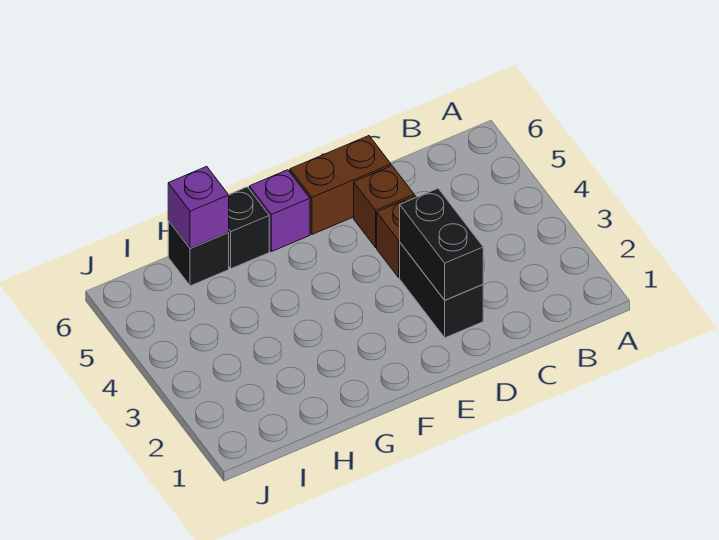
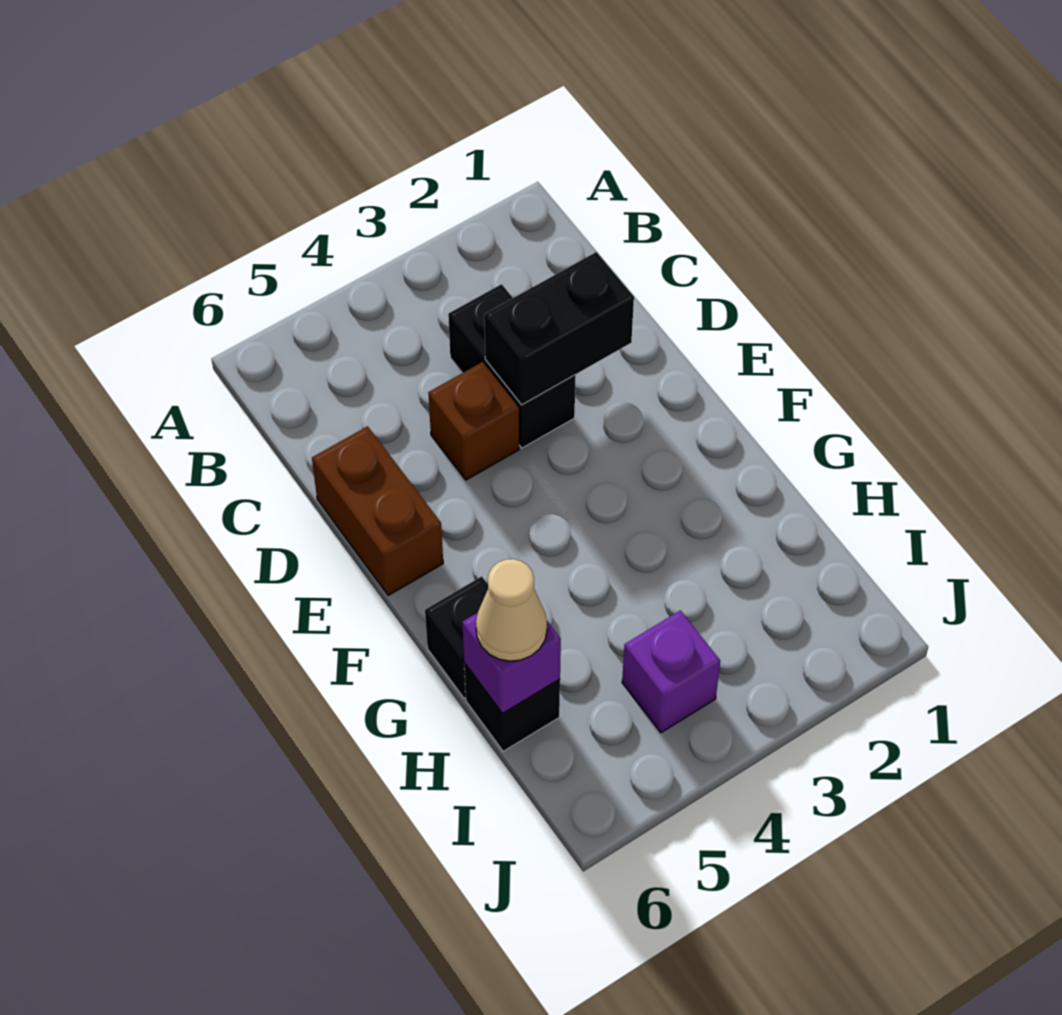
black 1x2 brick [400,243,483,338] -> black 1x2 brick turned to [448,284,576,448]
brown 1x1 brick [354,166,414,247] -> none
purple 1x1 brick [249,170,310,252] -> purple 1x1 brick moved to [622,610,720,733]
none -> tan 1x1 cone [476,559,547,661]

